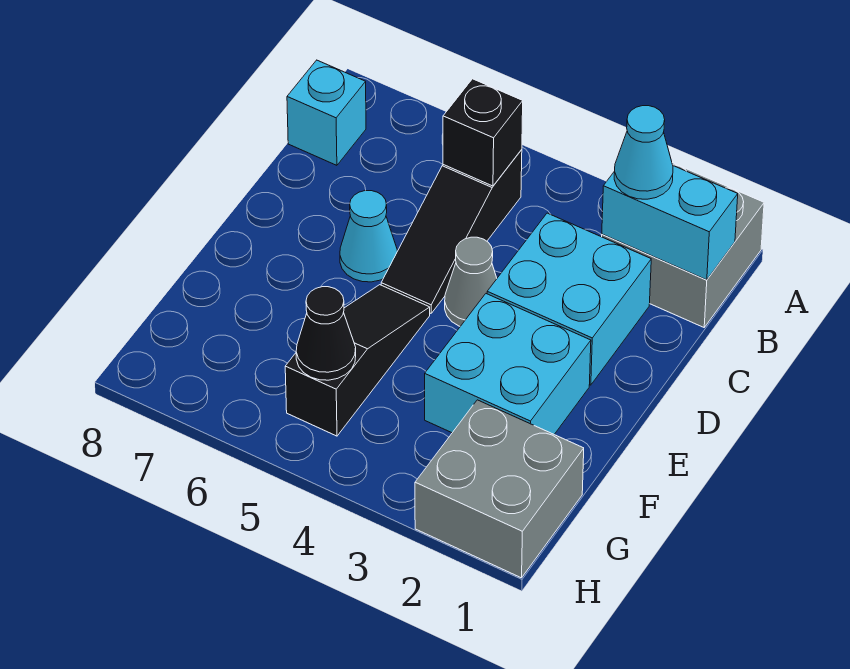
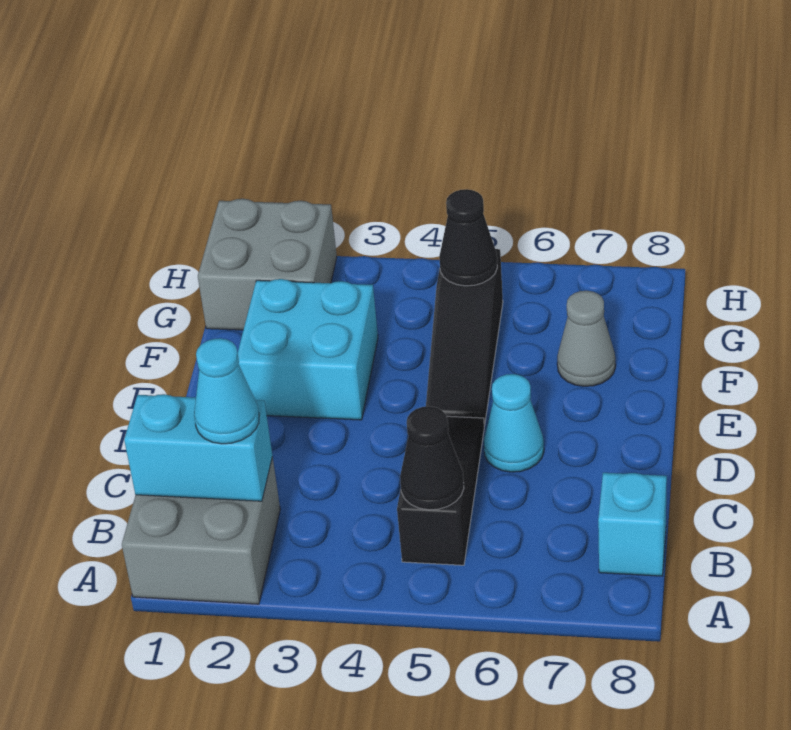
black 1x1 brick [443,79,523,186] -> black 1x1 cone [400,406,464,510]
cyan 2x2 brick [487,213,651,385] -> none
grey 1x1 cone [445,237,497,326] -> grey 1x1 cone moved to [557,291,616,386]

